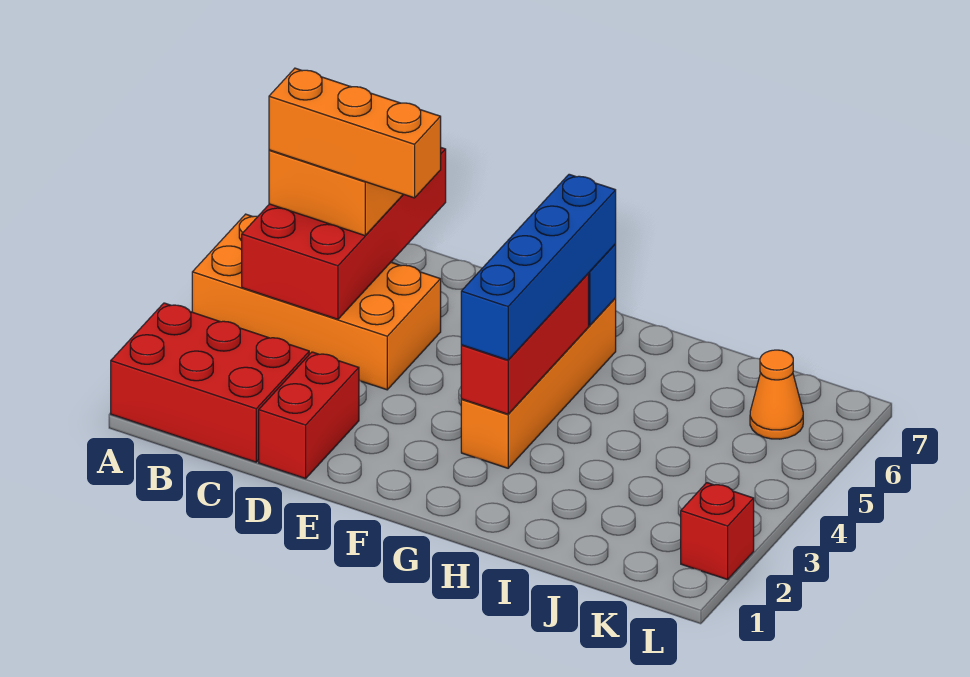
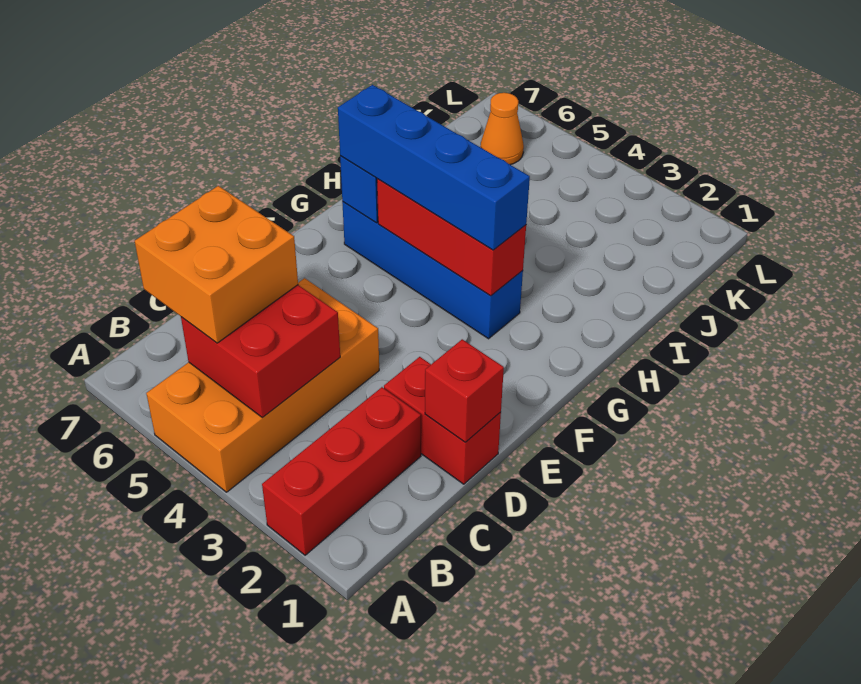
red 2x3 brick [111,303,309,462] -> red 1x3 brick [262,387,421,555]
red 2x4 brick [242,148,446,319] -> red 2x2 brick [181,285,340,417]
orange 1x3 brick [269,68,441,198] -> none
orange 1x4 brick [461,298,616,468] -> blue 1x4 brick [342,202,523,339]
red 1x1 brick [681,483,754,580] -> red 1x1 brick moved to [425,339,504,442]

